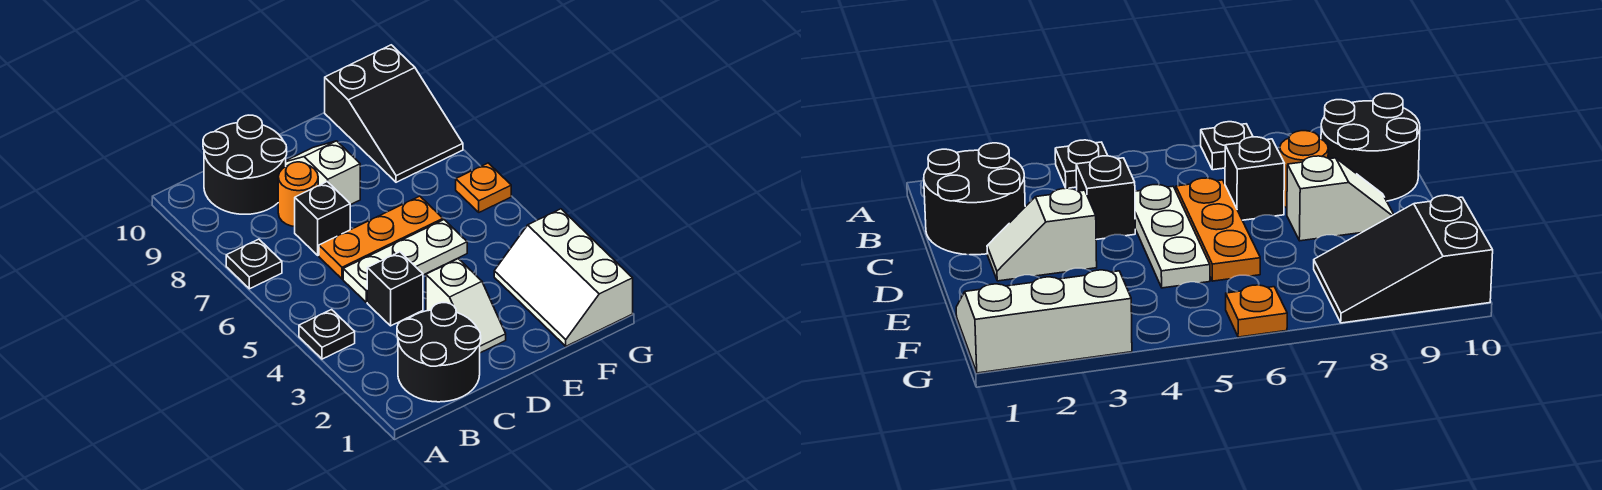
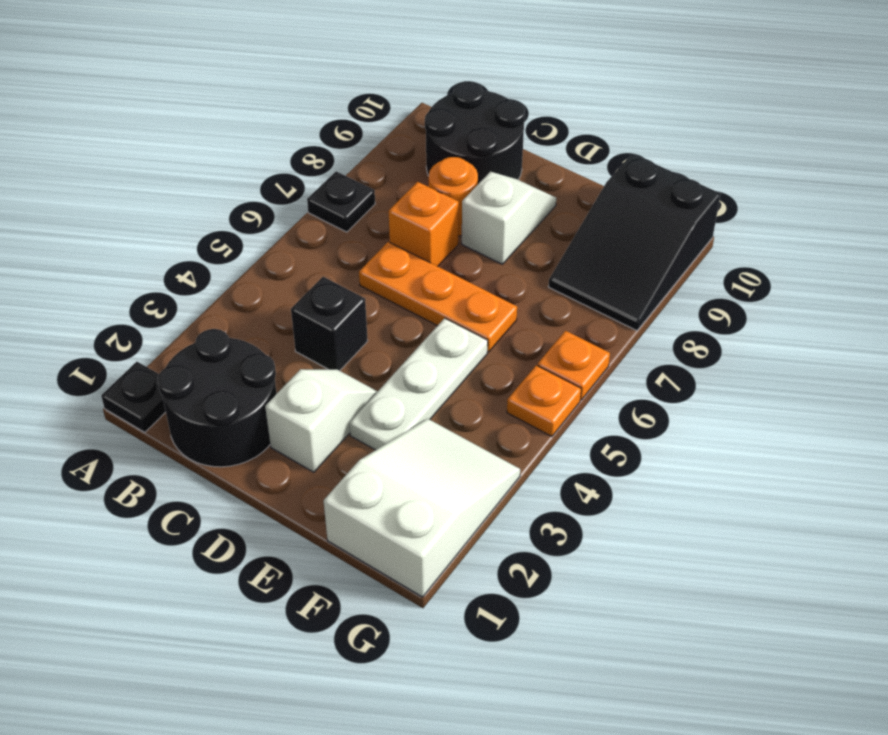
black 1x1 plate [299,310,355,359] -> black 1x1 plate moved to [101,362,166,432]
white 1x3 plate [343,220,467,302] -> white 1x3 plate turned to [350,318,488,450]
black 1x1 brick [295,182,350,255] -> orange 1x1 brick [389,182,459,266]
white 1x2 slope [426,259,506,353] -> white 1x2 slope turned to [265,369,378,472]
white 2x3 slope [494,209,633,346] -> white 2x3 slope turned to [324,419,520,597]
none -> orange 1x1 plate [507,365,581,436]

